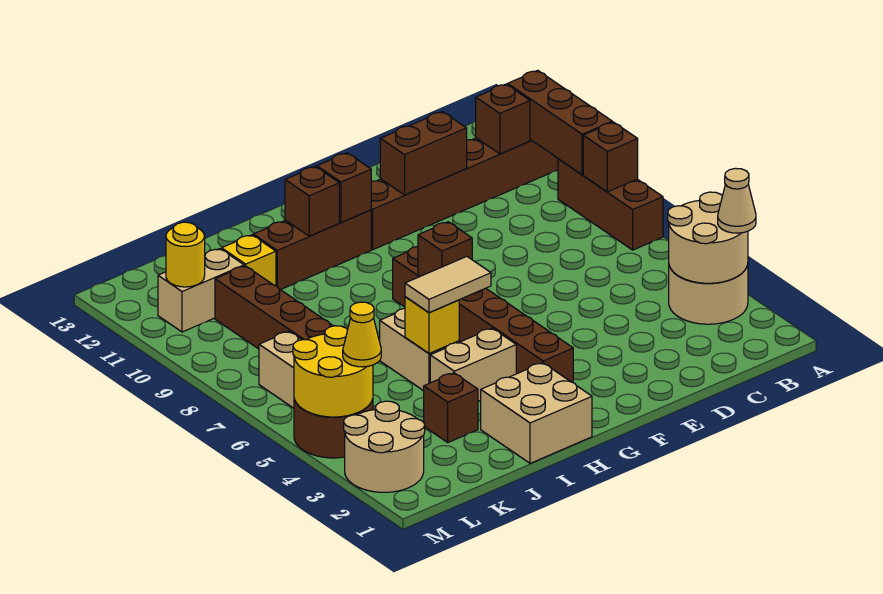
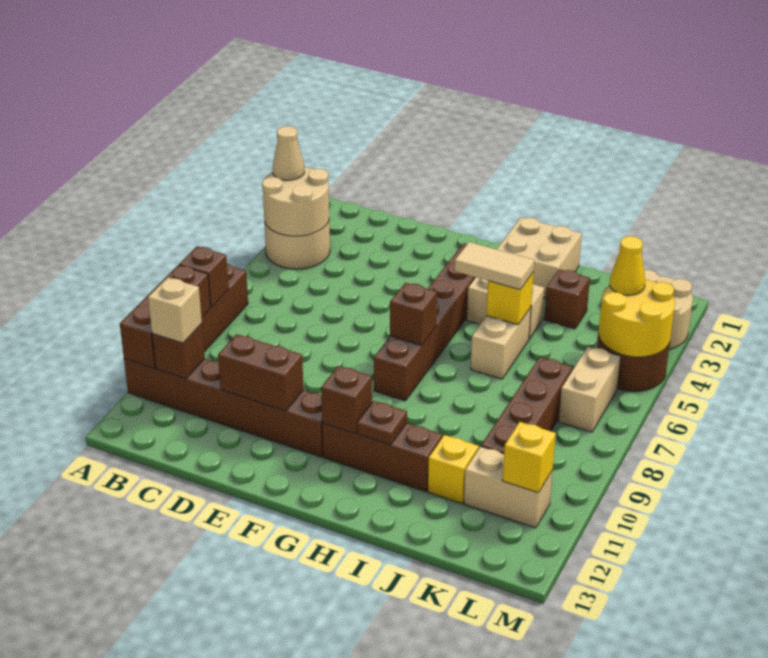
none -> tan 1x1 brick [148,277,202,343]
brown 1x1 brick [285,166,339,236] -> brown 1x1 plate [357,401,407,445]
yellow 1x1 round brick [166,222,205,287] -> yellow 1x1 brick [503,422,556,493]

